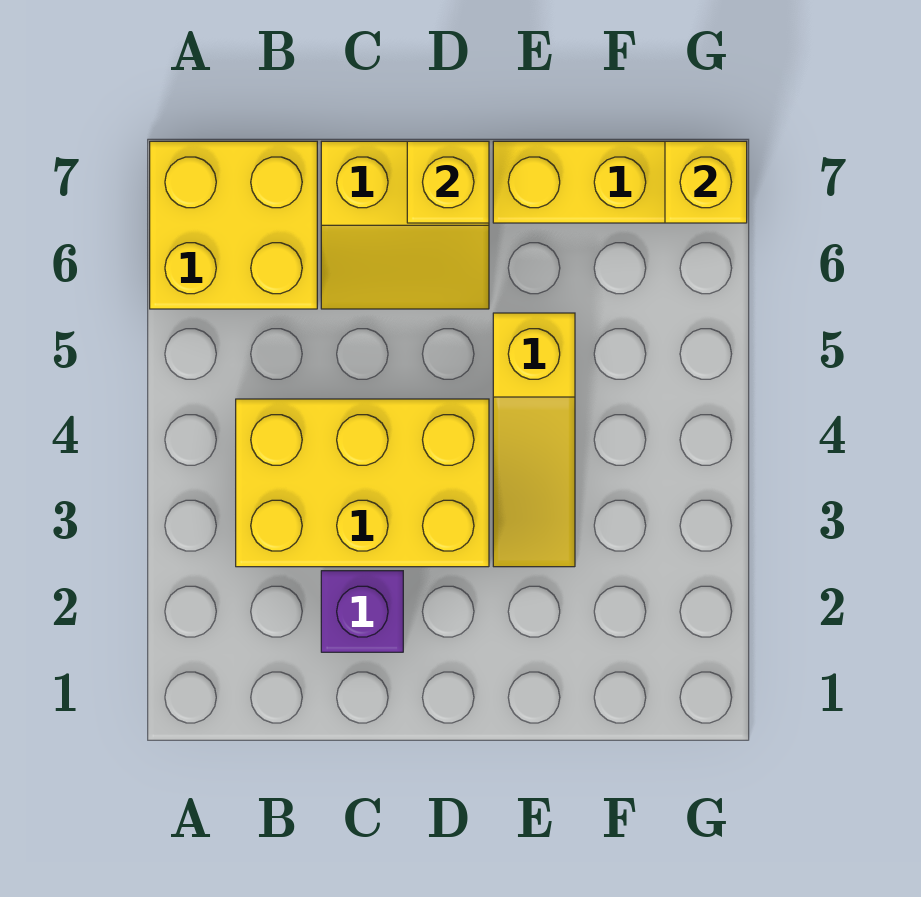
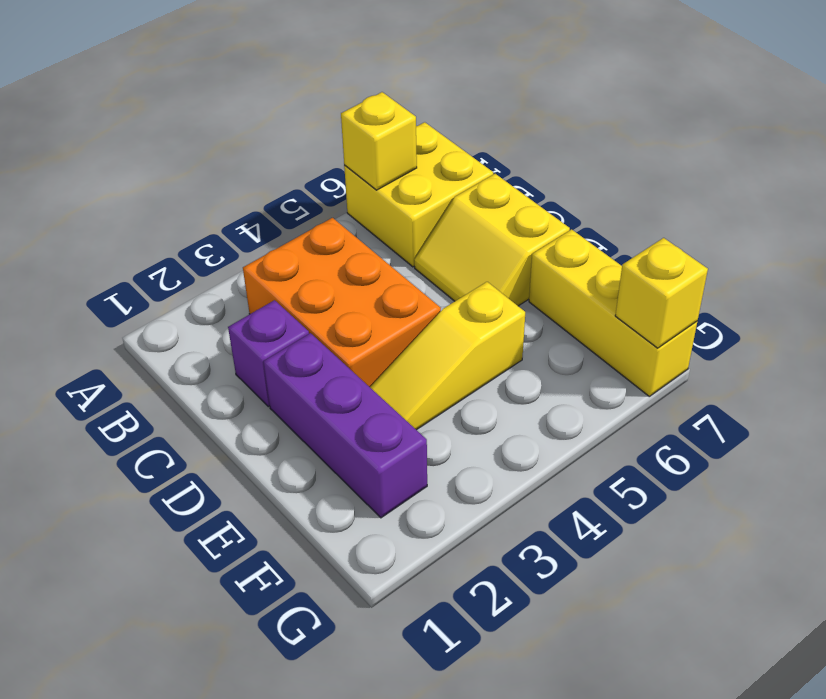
yellow 2x3 brick [236,399,489,567] -> orange 2x3 brick [243,218,441,387]
none -> purple 1x3 brick [263,333,427,518]
yellow 1x1 brick [407,141,489,223] -> yellow 1x1 brick moved to [341,92,417,190]

